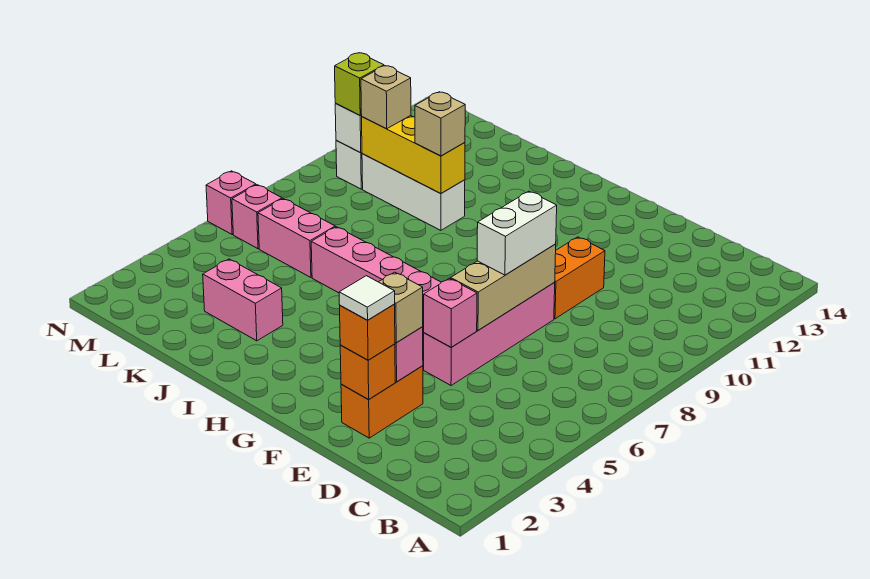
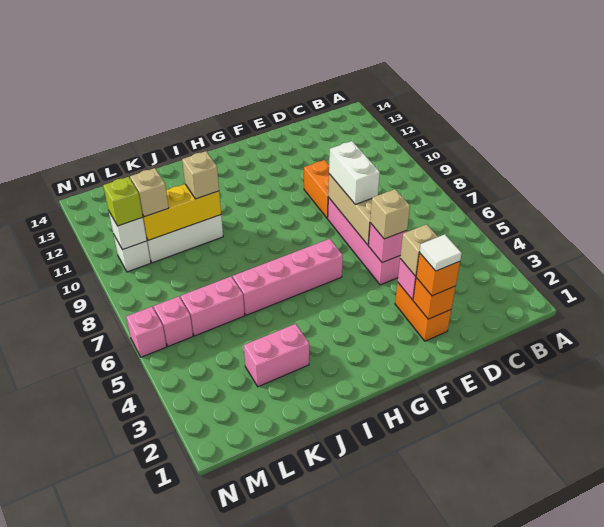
none -> tan 1x1 brick [370,189,410,239]

